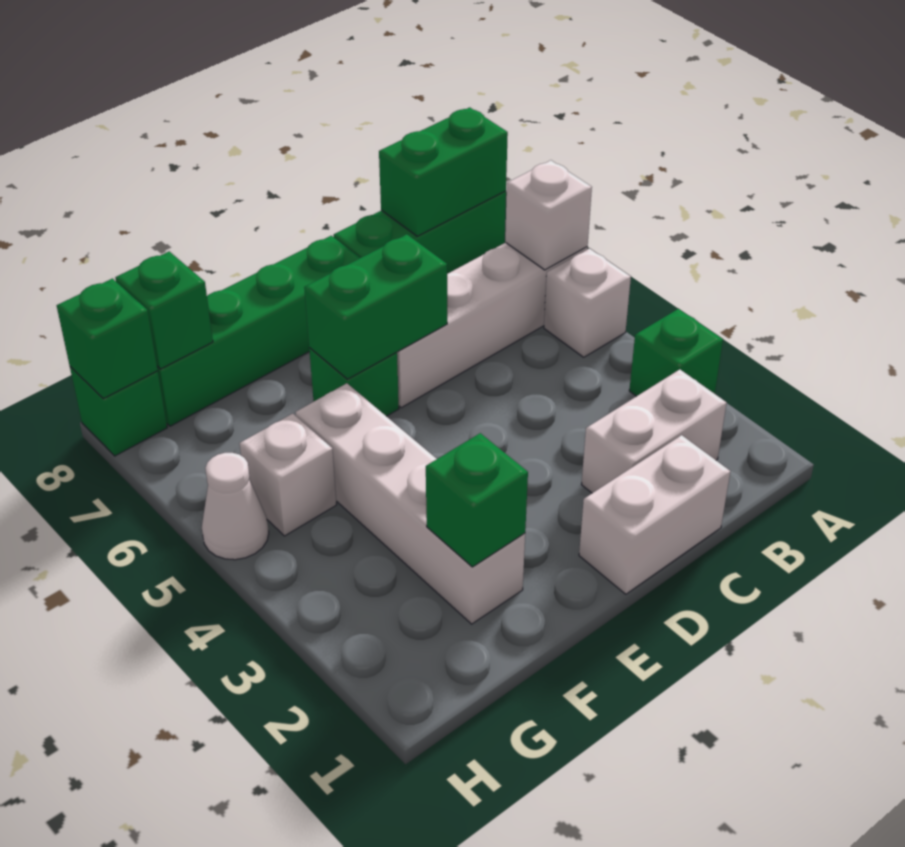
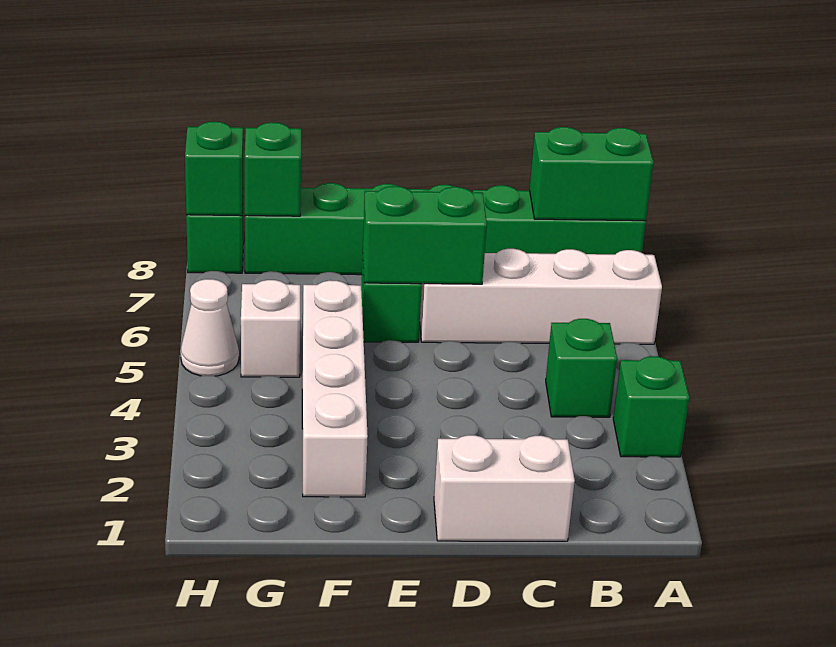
white 1x1 brick [544,248,631,357] -> none
white 1x1 brick [505,160,592,270] -> none
white 1x2 brick [581,369,727,493] -> none
green 1x1 brick [426,433,528,567] -> green 1x1 brick moved to [546,319,617,417]

